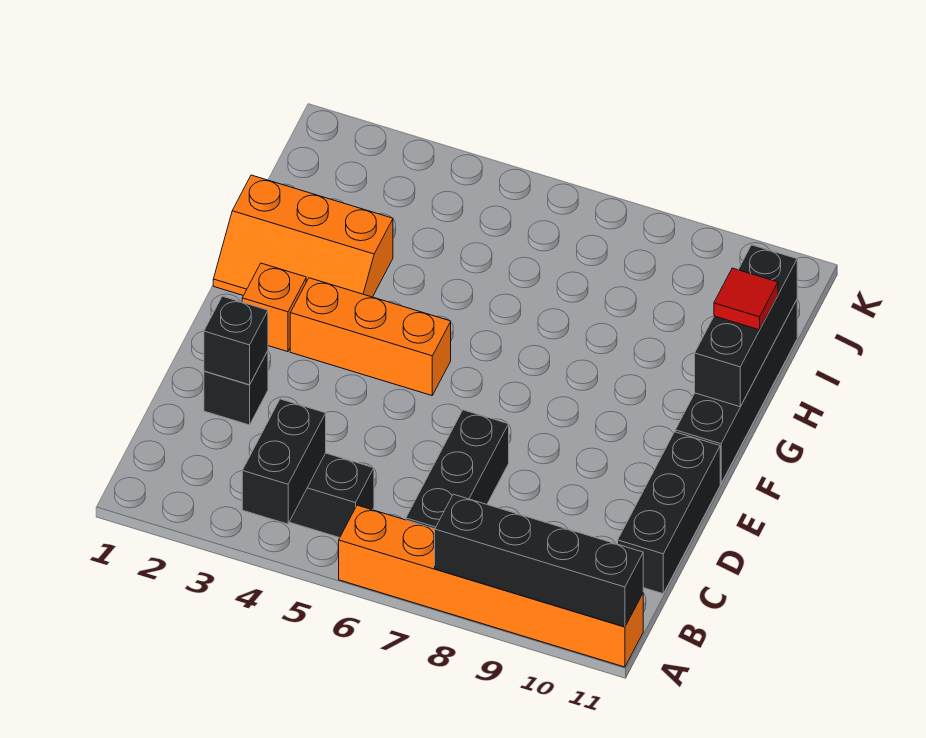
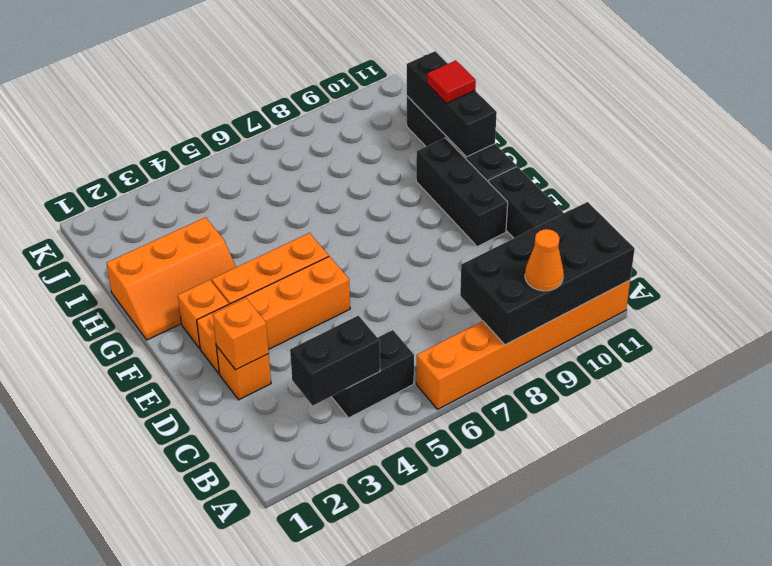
black 1x2 brick [242,399,326,524] -> black 1x2 brick turned to [290,316,380,406]
black 1x4 brick [435,494,643,627] -> black 2x4 brick [460,202,635,345]
none -> orange 1x1 cone [525,229,564,291]
black 1x3 brick [406,410,509,529] -> black 1x3 brick moved to [416,138,508,246]
black 1x1 brick [204,351,268,425] -> orange 1x1 brick [216,346,271,400]
black 1x1 brick [204,296,268,385] -> orange 1x1 brick [213,298,269,370]
none -> orange 1x4 brick [197,256,350,374]

